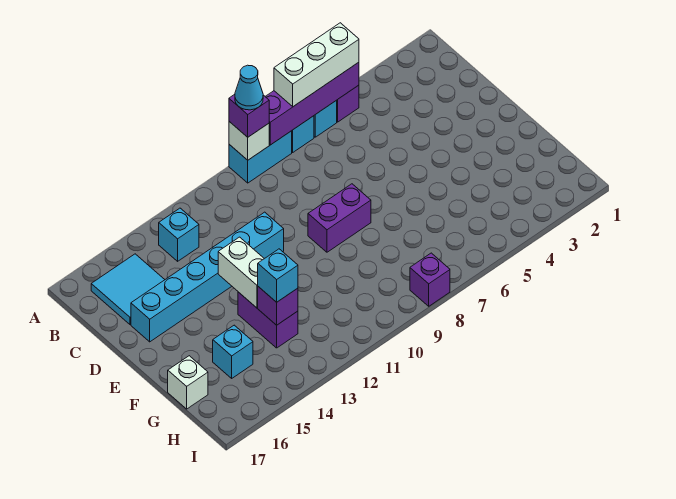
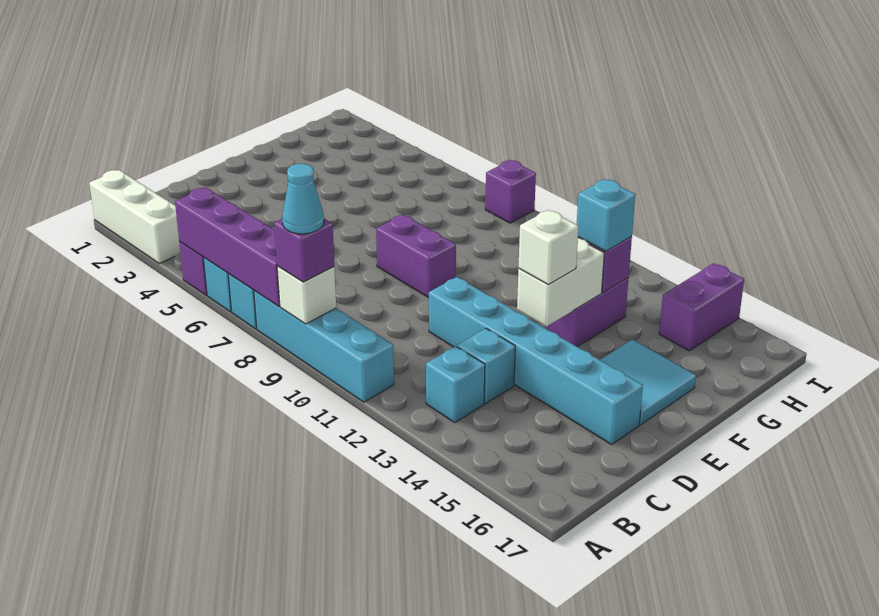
white 1x3 brick [274,23,359,107] -> white 1x3 brick moved to [89,170,180,263]
cyan 1x2 brick [229,131,292,183] -> cyan 1x4 brick [254,291,394,402]
cyan 2x2 tile [91,254,165,324] -> cyan 2x2 tile moved to [600,339,696,425]
cyan 1x1 brick [213,325,253,378] -> cyan 1x1 brick moved to [457,328,515,404]
white 1x1 brick [168,356,208,409] -> white 1x1 brick moved to [518,210,579,284]
none -> purple 1x2 brick [659,263,744,351]

